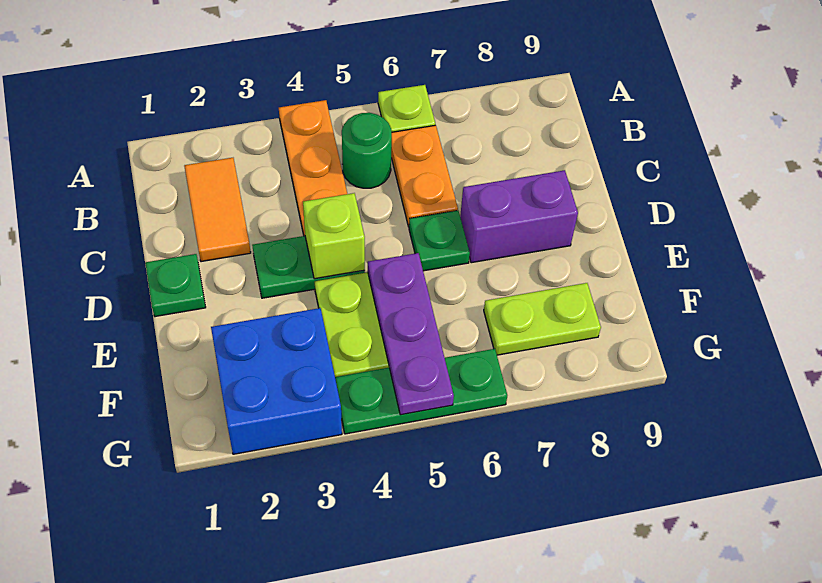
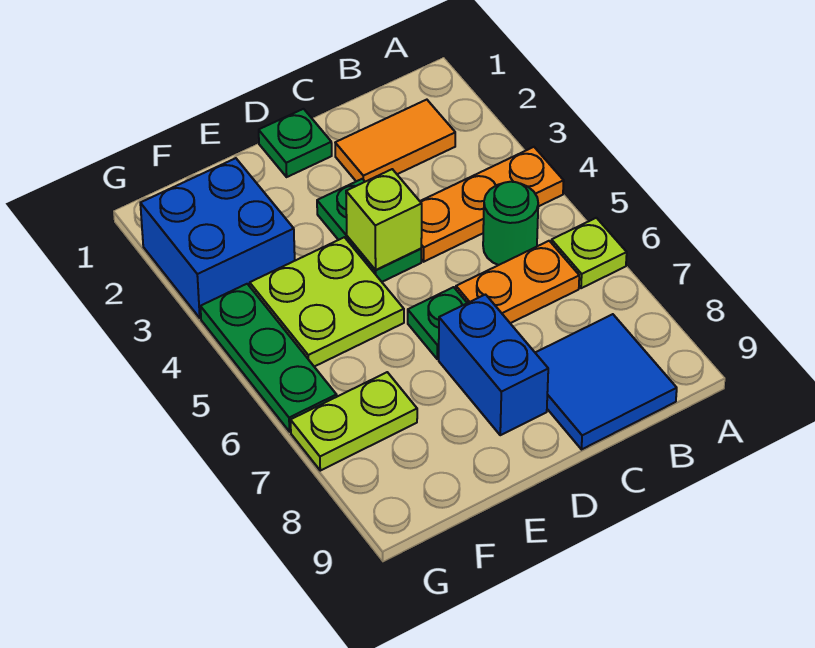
none -> blue 2x2 tile [535,314,677,449]
purple 1x2 brick [460,170,578,263] -> blue 1x2 brick [439,295,548,435]
purple 1x3 plate [368,253,454,415] -> none
lime 1x2 plate [484,283,601,355] -> lime 1x2 plate turned to [291,372,417,471]

